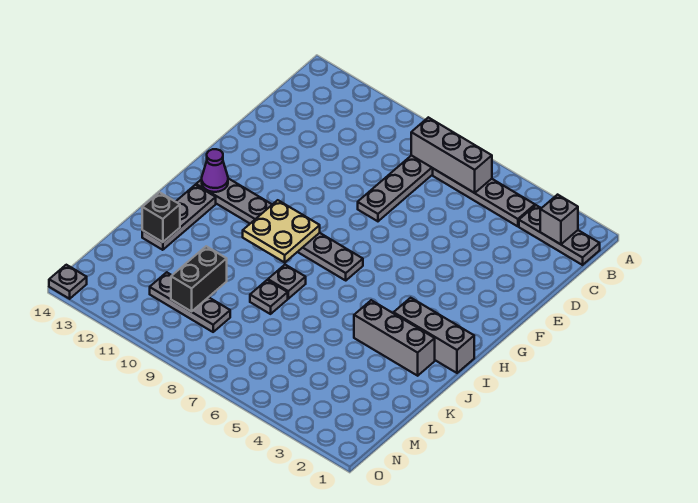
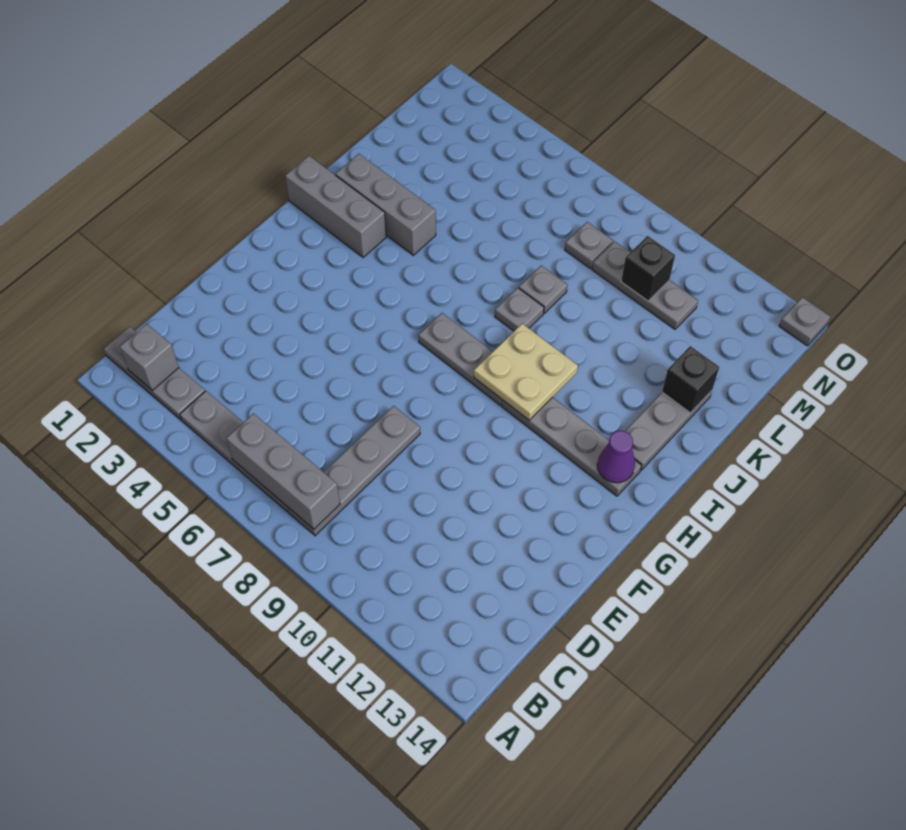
black 1x2 brick [171,246,227,312] -> black 1x1 brick [621,236,675,301]
none -> grey 1x1 plate [565,222,613,269]

